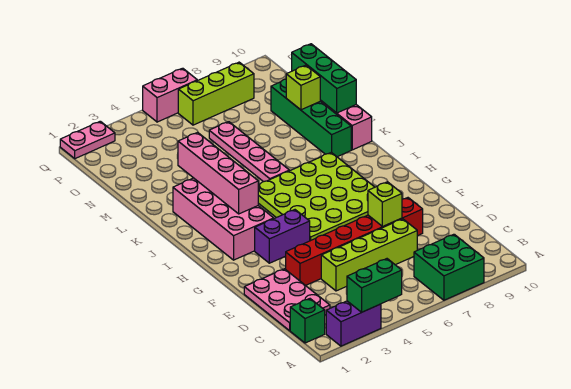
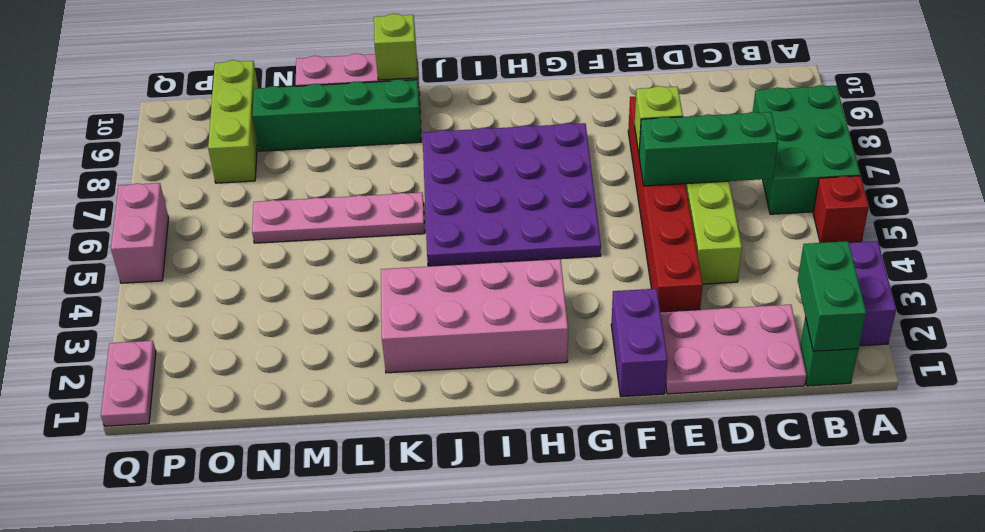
green 1x2 brick [347,259,402,312] -> green 1x2 brick moved to [798,241,866,351]
none -> red 1x1 brick [813,176,869,243]
green 2x2 brick [414,234,484,300] -> green 2x3 brick [753,85,860,214]
purple 1x2 brick [255,210,310,263] -> purple 1x2 brick moved to [611,289,668,397]
lime 4x4 plate [258,152,375,241] -> purple 4x4 plate [422,123,601,266]
pink 1x4 brick [178,132,258,214] -> none
green 1x3 brick [292,44,356,113] -> green 1x3 brick moved to [639,112,778,186]
lime 1x1 brick [286,65,320,110] -> lime 1x1 brick moved to [374,14,417,80]
lime 1x3 brick [178,62,254,125] -> lime 1x3 brick moved to [208,60,258,183]

